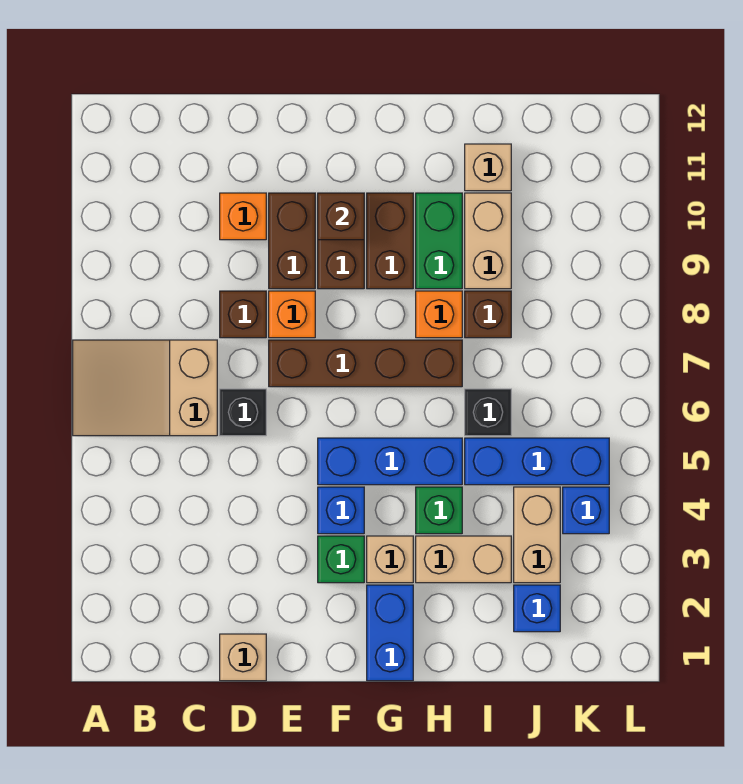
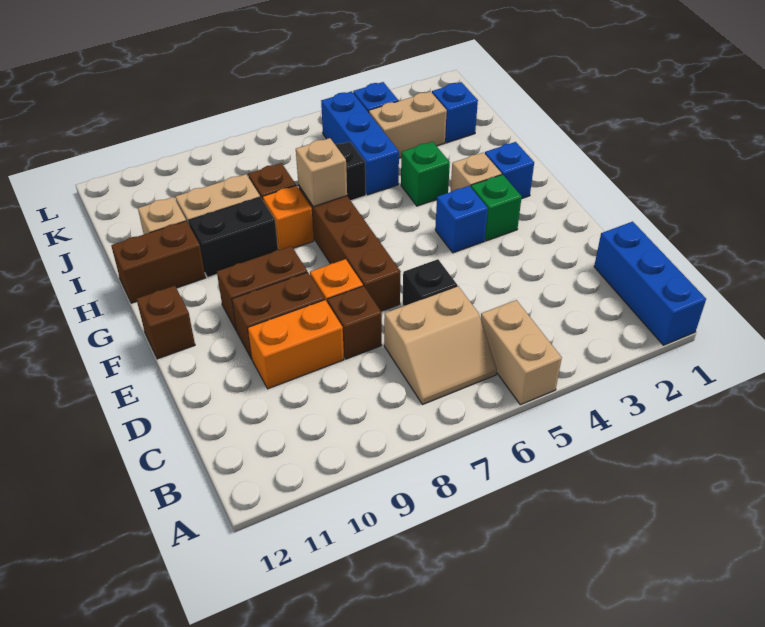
tan 2x3 slope [73,340,217,436] -> tan 2x2 slope [384,286,497,404]
tan 1x1 brick [220,634,266,681] -> tan 1x1 brick moved to [296,138,347,207]
orange 1x1 brick [220,193,266,240] -> orange 1x2 brick [248,300,344,389]
blue 1x3 brick [318,438,462,485] -> blue 1x3 brick moved to [594,222,706,345]
brown 1x1 brick [318,193,364,240] -> brown 1x1 brick moved to [137,286,195,359]
blue 1x2 brick [367,585,413,681] -> blue 1x1 brick [485,142,534,199]
brown 1x2 brick [367,193,413,289] -> brown 1x2 brick moved to [111,221,205,303]
tan 1x2 brick [416,536,511,583] -> tan 1x2 brick moved to [481,300,562,405]
green 1x2 brick [416,193,462,289] -> black 1x2 brick [189,197,278,277]

